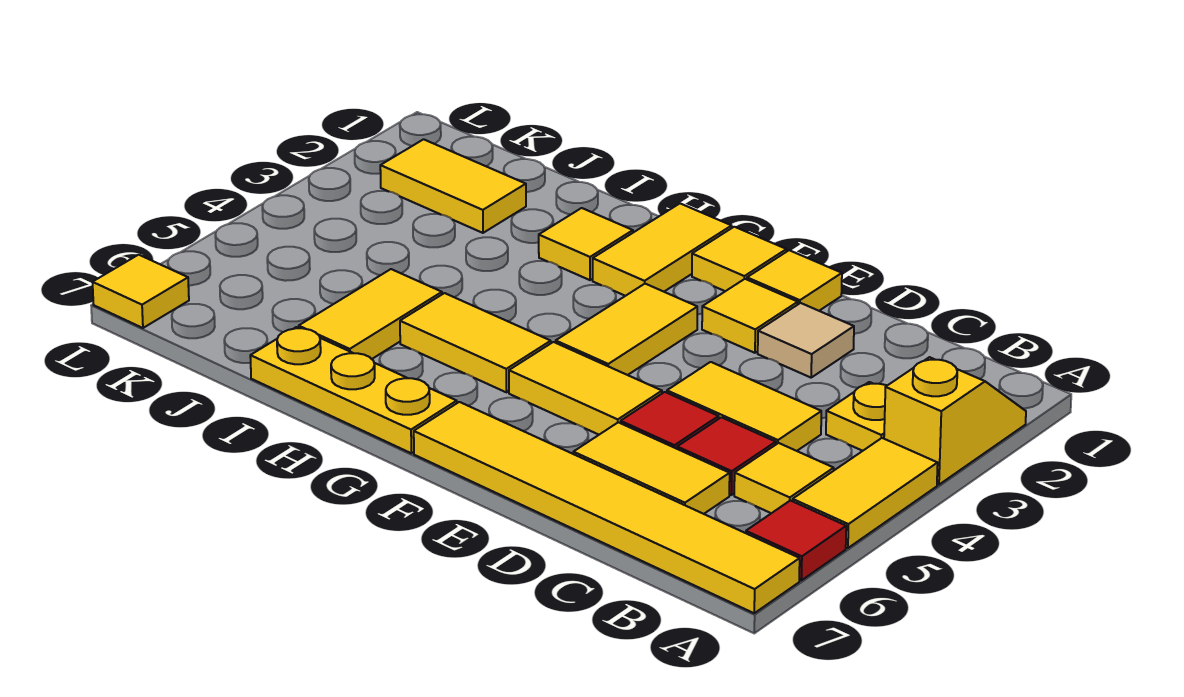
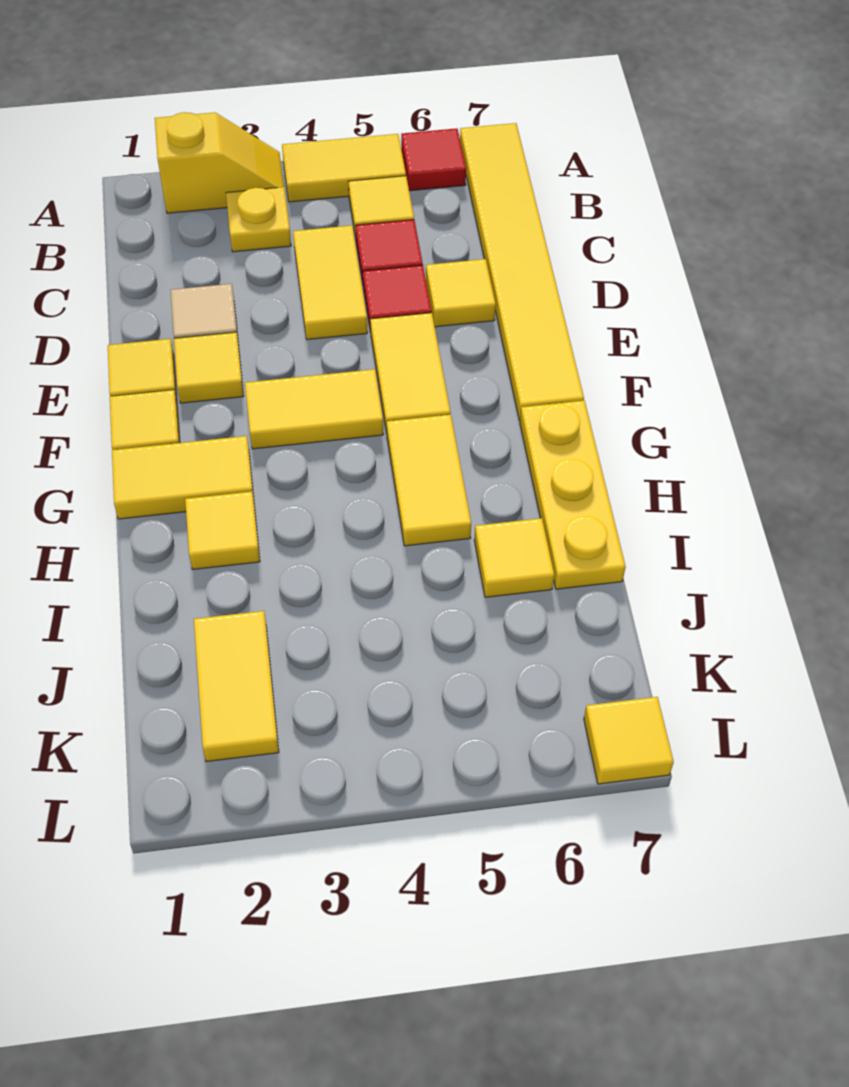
yellow 1x2 slope [884,357,1026,485] -> yellow 1x2 slope turned to [155,112,284,213]
yellow 1x2 tile [573,422,730,514] -> yellow 1x1 tile [426,259,496,327]
yellow 1x2 tile [299,269,442,359] -> yellow 1x1 tile [474,518,554,597]

